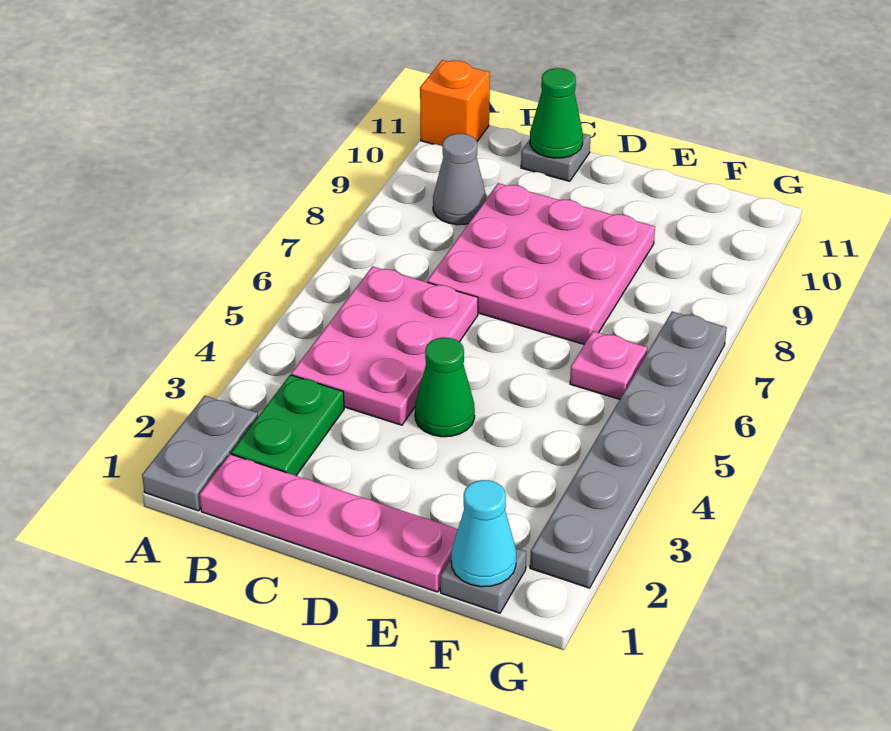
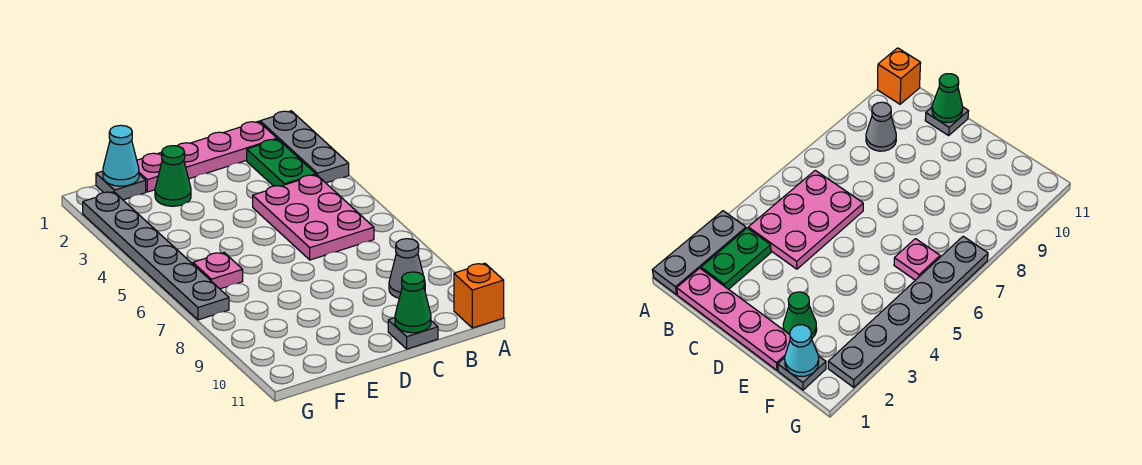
grey 1x2 plate [142,396,258,511] -> grey 1x3 plate [260,111,349,183]
pink 3x3 plate [427,183,655,344] -> none
green 1x1 cone [415,337,475,437] -> green 1x1 cone moved to [155,146,191,206]

